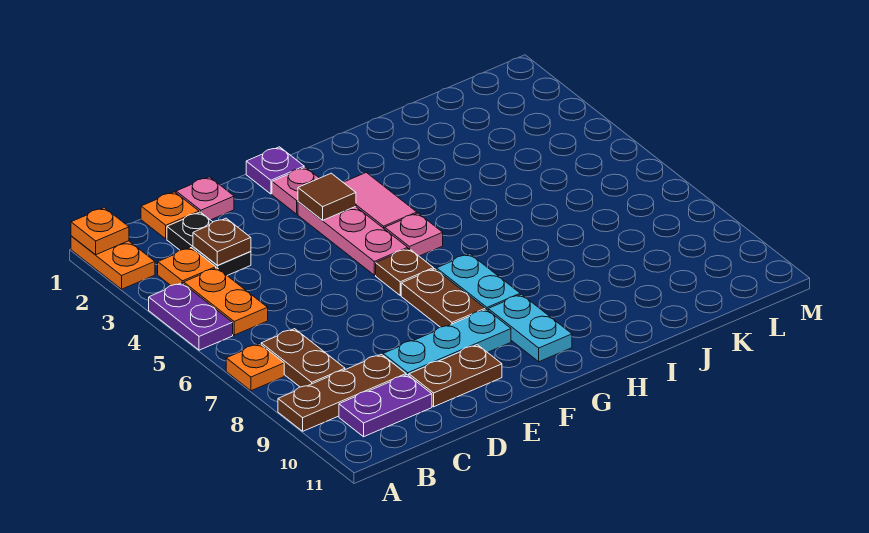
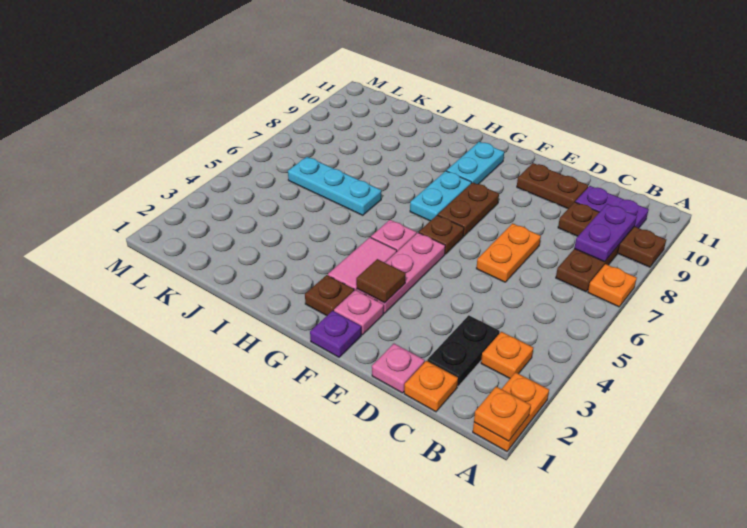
purple 1x2 plate [149,283,233,350] -> purple 1x2 plate moved to [574,204,637,262]
orange 1x2 plate [184,268,268,335] -> orange 1x2 plate moved to [476,223,541,282]
brown 1x1 plate [193,218,251,265] -> brown 1x1 plate moved to [305,275,354,316]
cyan 1x3 plate [383,309,511,375] -> cyan 1x3 plate moved to [288,157,381,215]

